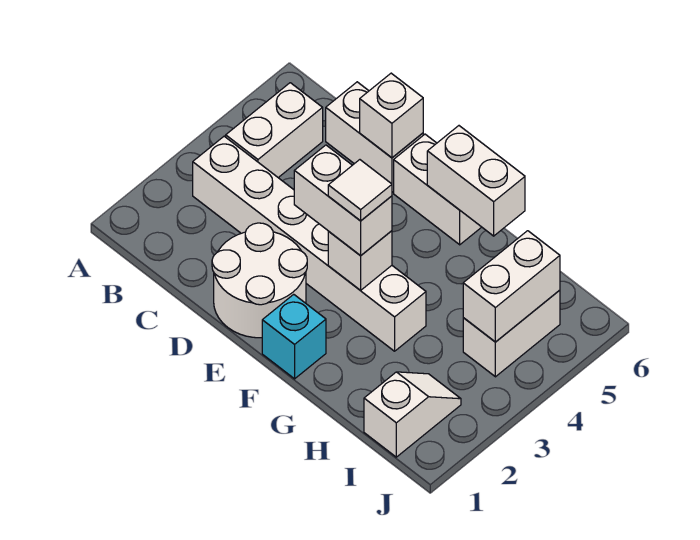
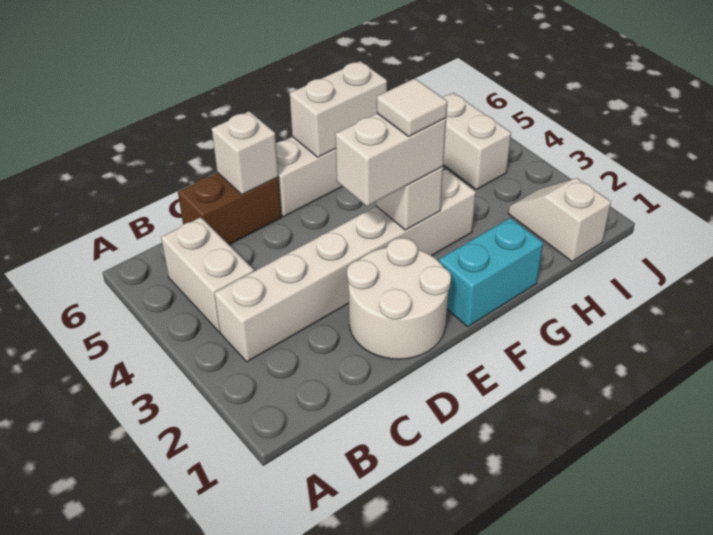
white 1x2 brick [326,82,423,192] -> brown 1x2 brick [178,172,282,245]
cyan 1x1 brick [262,294,326,379] -> cyan 1x2 brick [439,218,543,327]
white 1x2 brick [463,231,560,342] -> none

